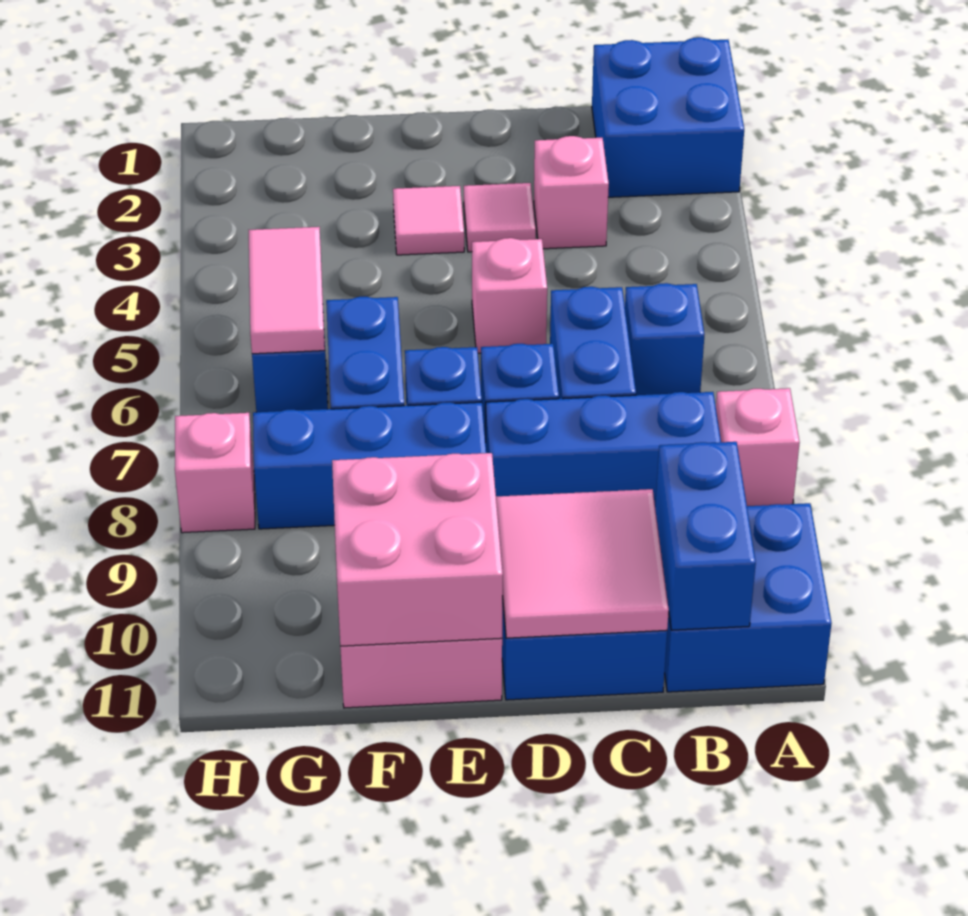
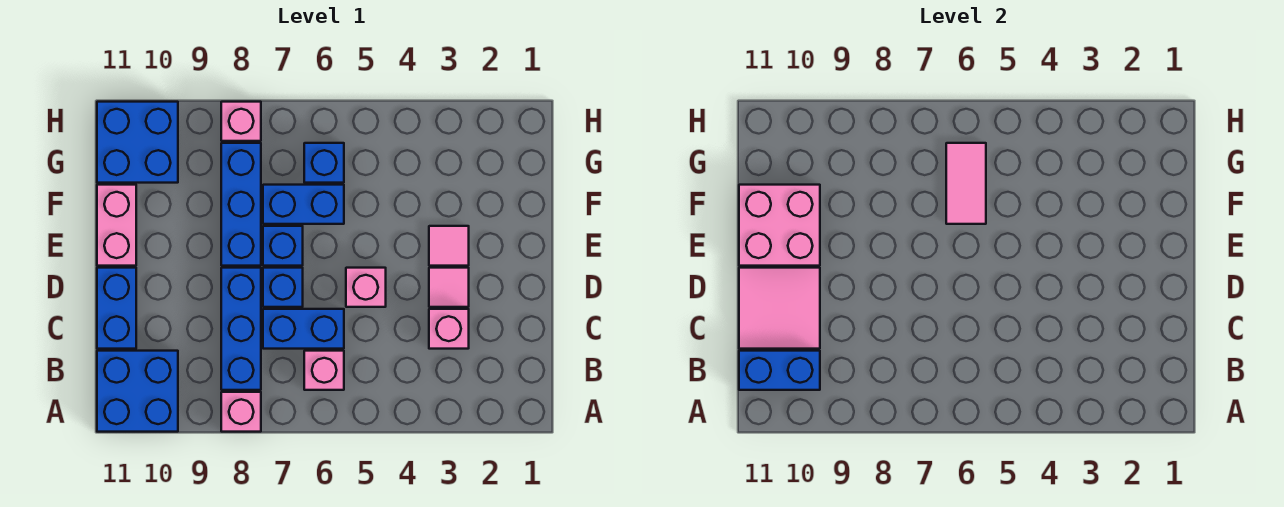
blue 2x2 brick [592,37,744,197] -> blue 2x2 brick moved to [97,102,178,183]
blue 1x1 brick [625,283,705,395] -> pink 1x1 brick [304,351,344,390]
pink 1x2 tile [249,227,325,354] -> pink 1x2 tile turned to [946,143,986,224]

